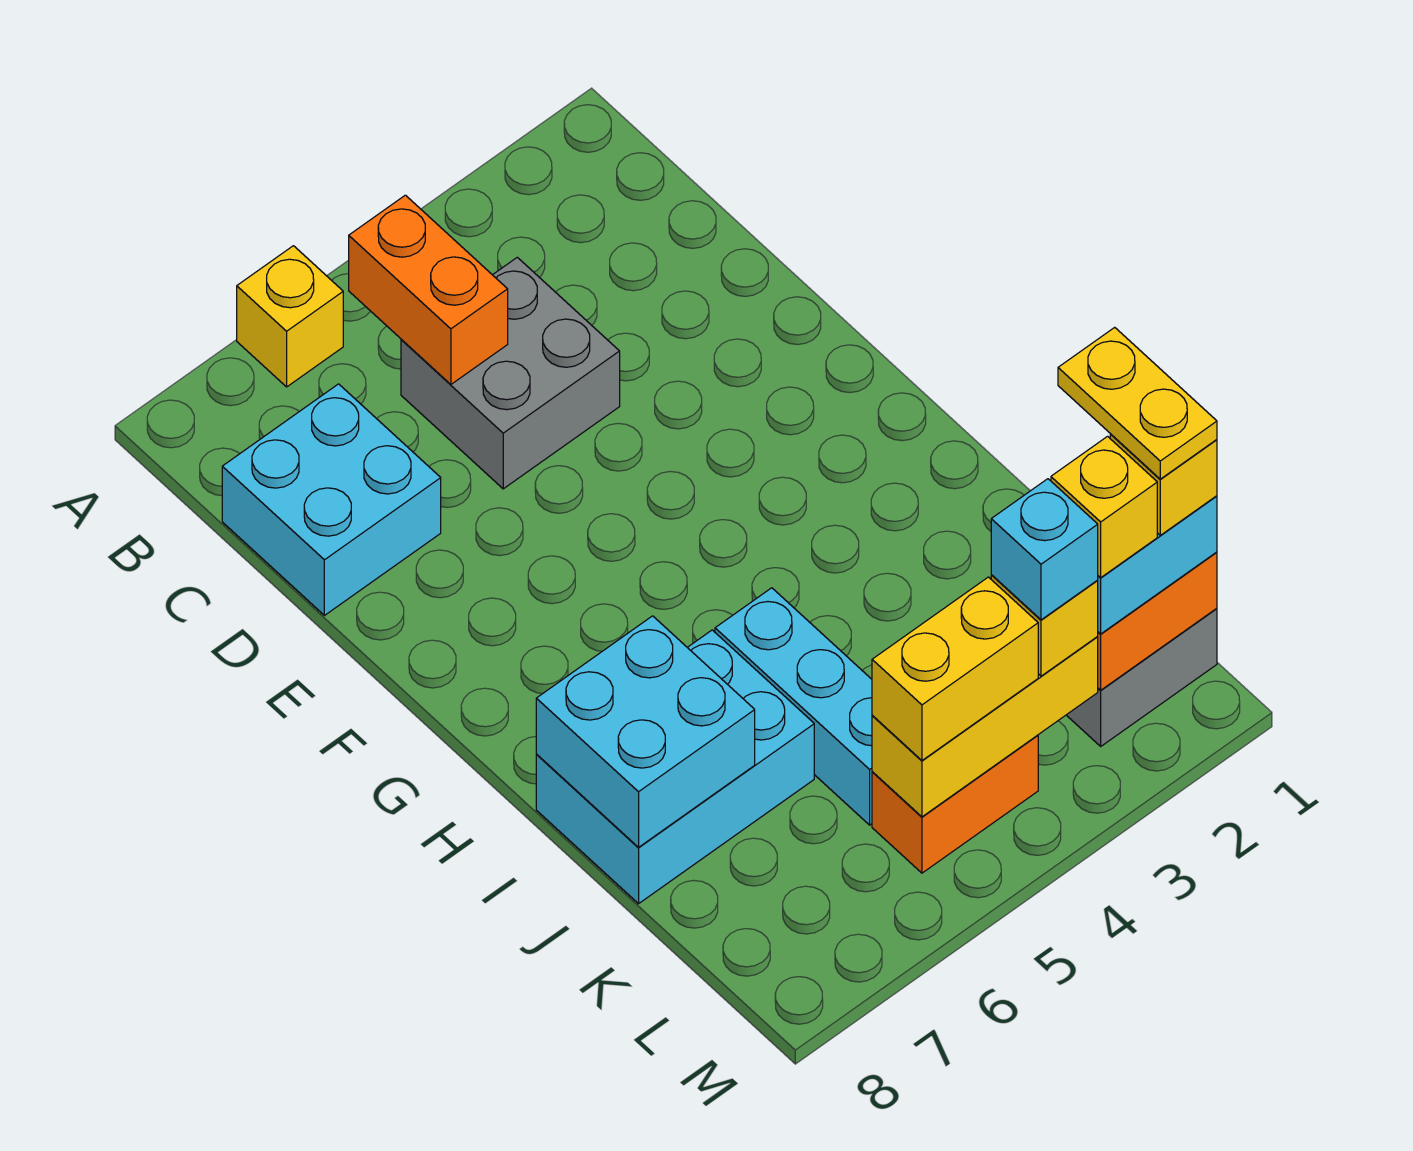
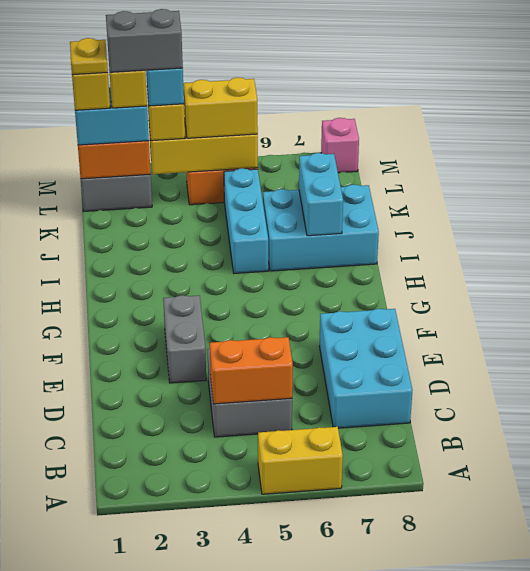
yellow 1x1 brick [237,246,343,387] -> yellow 1x2 brick [258,427,343,494]
orange 1x2 brick [349,195,508,384] -> orange 1x2 brick turned to [210,337,293,404]
cyan 2x2 brick [222,384,441,615] -> cyan 2x3 brick [319,309,412,428]
none -> grey 1x2 brick [163,295,206,383]
cyan 2x2 brick [536,616,755,847] -> cyan 1x2 brick [299,153,343,236]
yellow 1x2 plate [1058,327,1217,479] -> yellow 1x1 plate [70,38,108,75]
none -> grey 1x2 brick [106,9,183,72]
none -> pink 1x1 brick [321,118,359,173]

